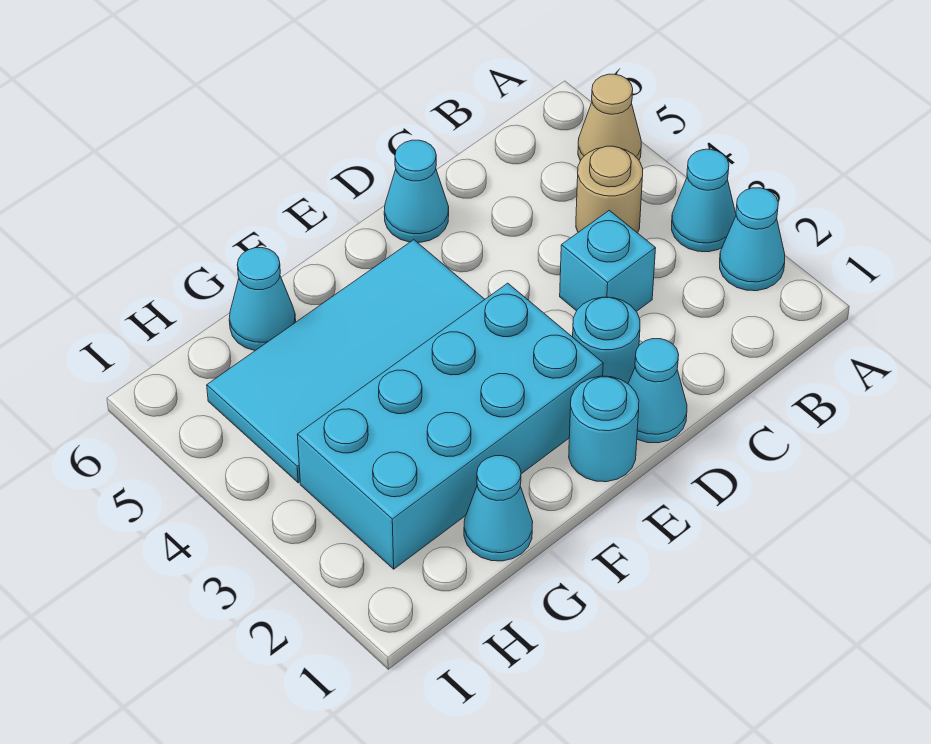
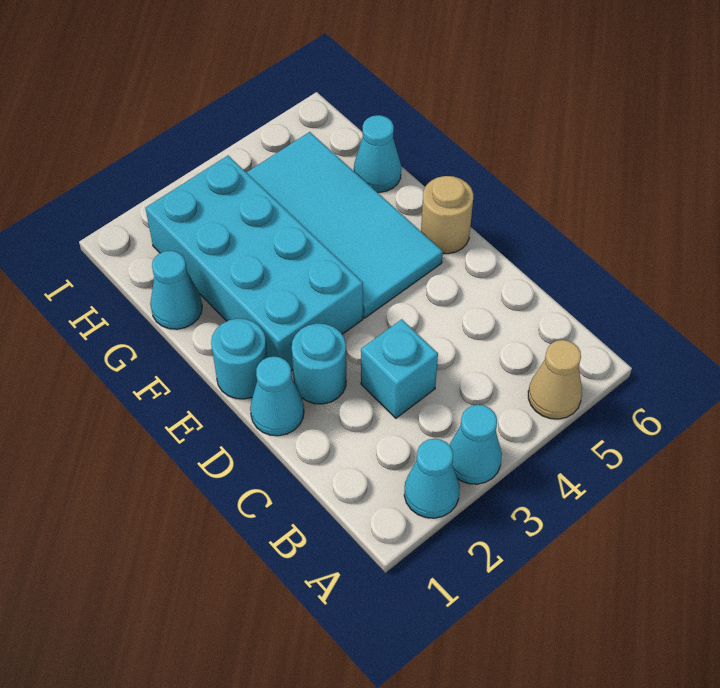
tan 1x1 round brick [576,146,643,233] -> tan 1x1 round brick moved to [421,176,473,254]
cyan 1x1 cone [384,140,449,242] -> none

